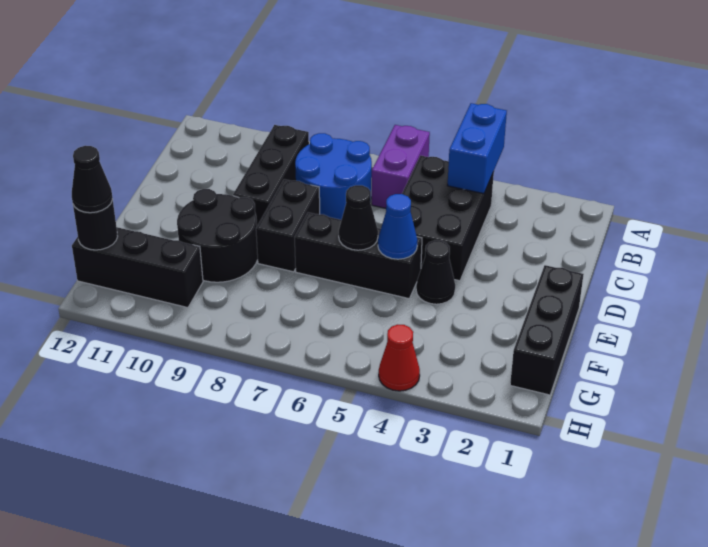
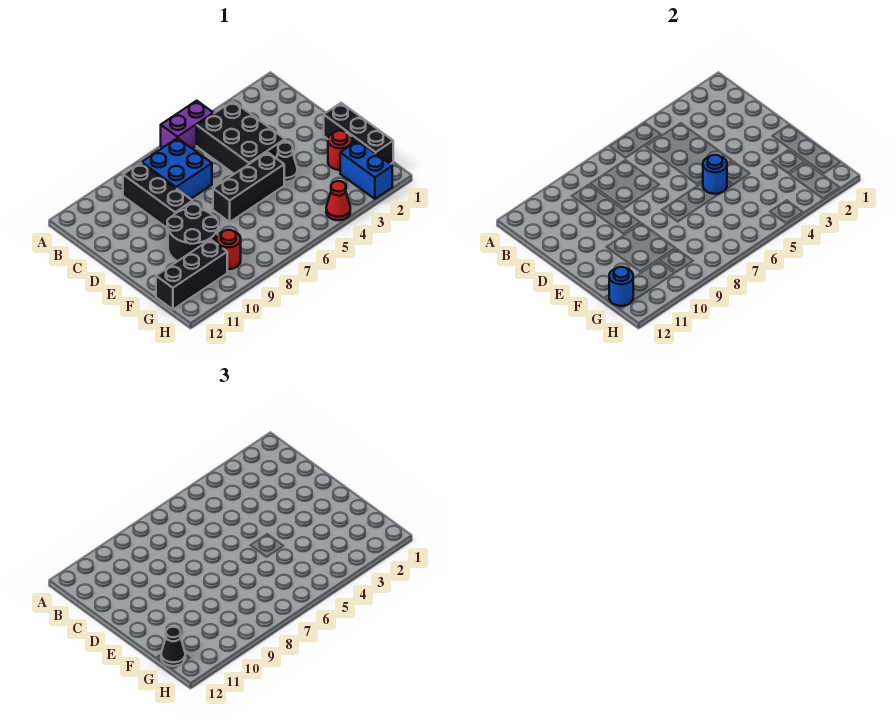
blue 1x2 brick [447,103,507,194] -> blue 1x2 brick moved to [340,141,392,199]
purple 1x2 brick [372,125,430,208] -> purple 1x2 brick turned to [161,101,214,148]
blue 2x2 round brick [295,133,372,220] -> blue 2x2 brick [142,138,212,199]
black 1x2 brick [256,179,320,272] -> none
blue 1x1 cone [378,194,417,259] -> blue 1x1 round brick [703,155,727,194]
black 1x1 cone [339,185,378,250] -> none
none -> red 1x1 round brick [328,131,352,170]
none -> red 1x1 round brick [217,230,241,269]
black 1x1 round brick [73,198,118,250] -> blue 1x1 round brick [609,267,633,306]

